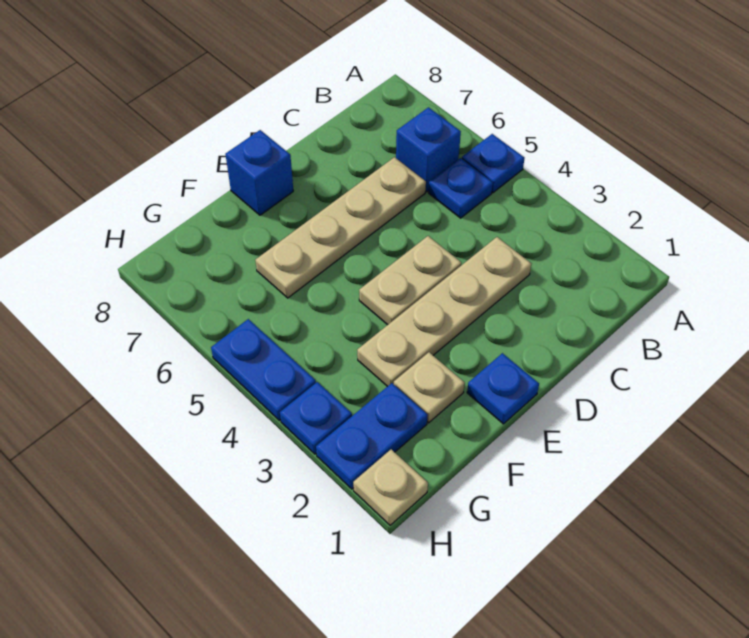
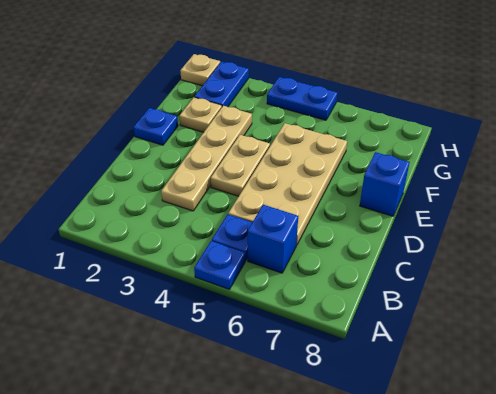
tan 1x4 plate [255,157,426,298] -> tan 2x4 plate [228,123,347,245]
blue 1x1 plate [280,382,352,454] -> none

